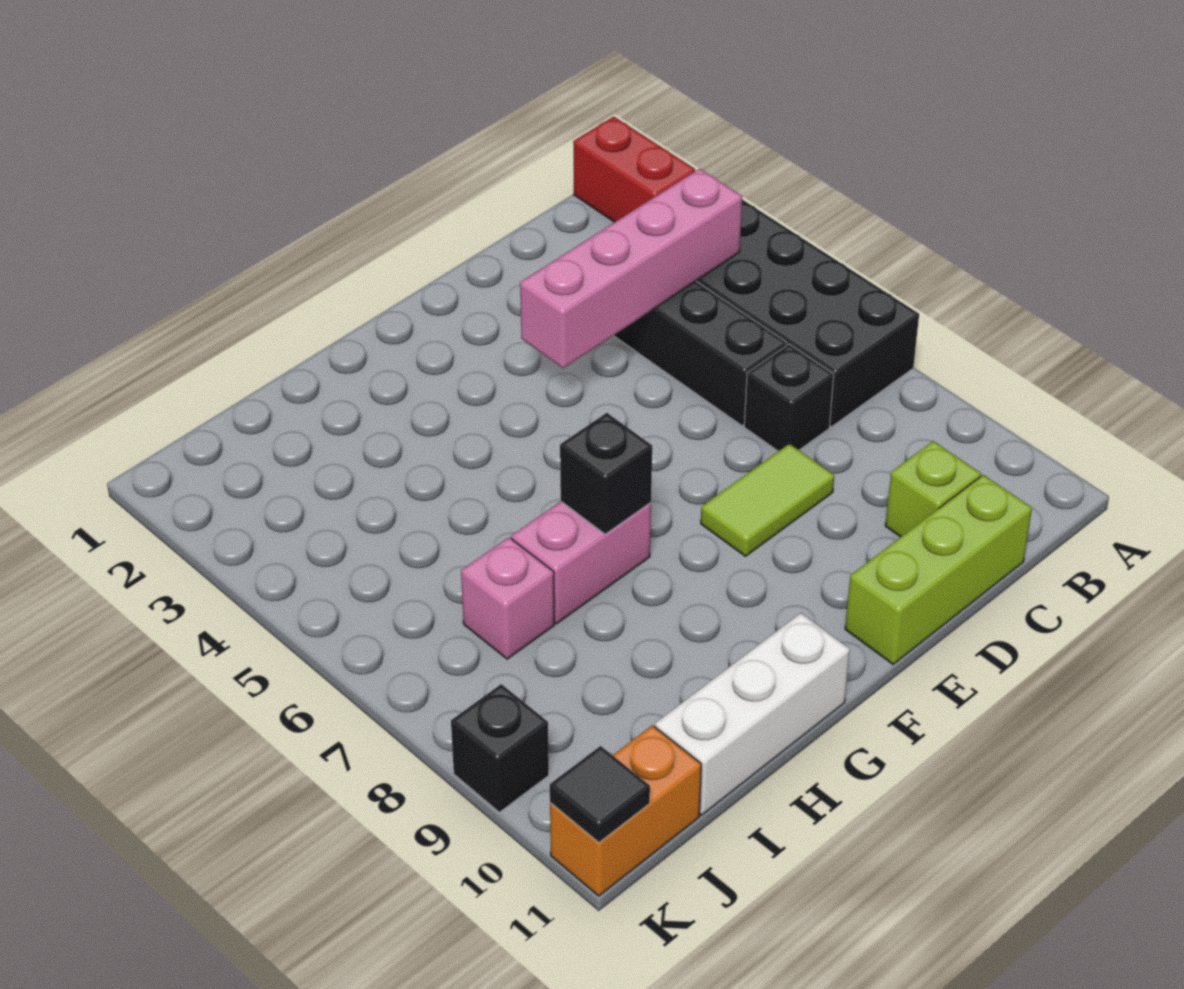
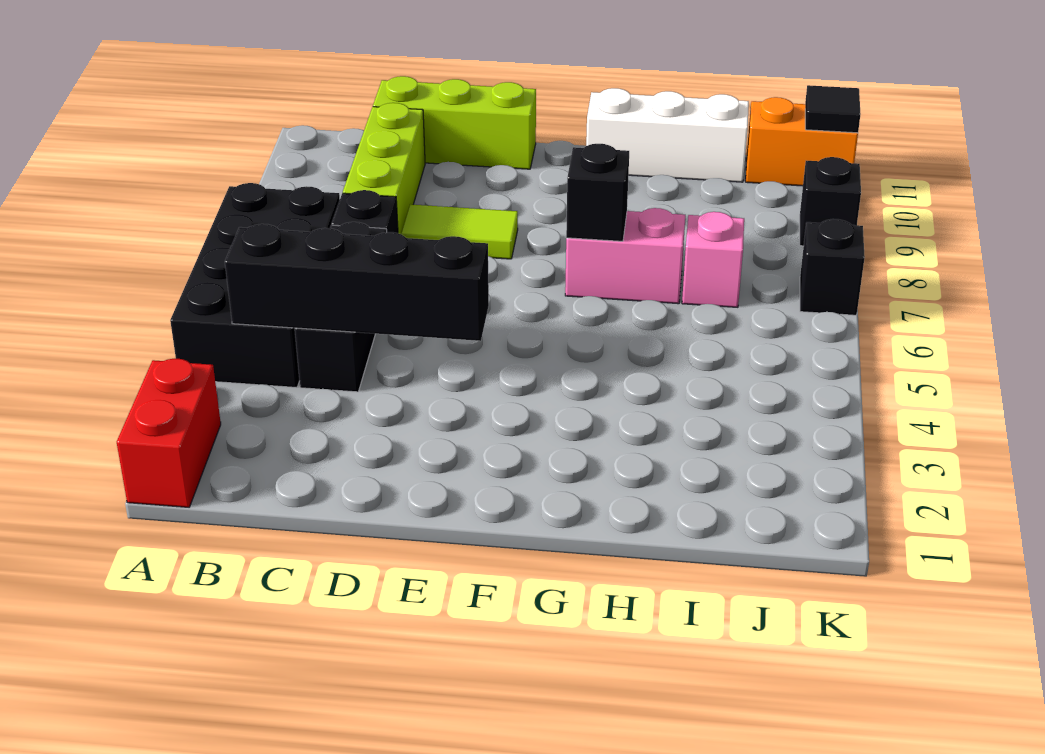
pink 1x4 brick [520,169,742,368] -> black 1x4 brick [225,224,489,341]
lime 1x1 brick [885,441,981,537] -> lime 1x3 brick [343,103,425,234]
none -> black 1x1 brick [800,219,865,315]

